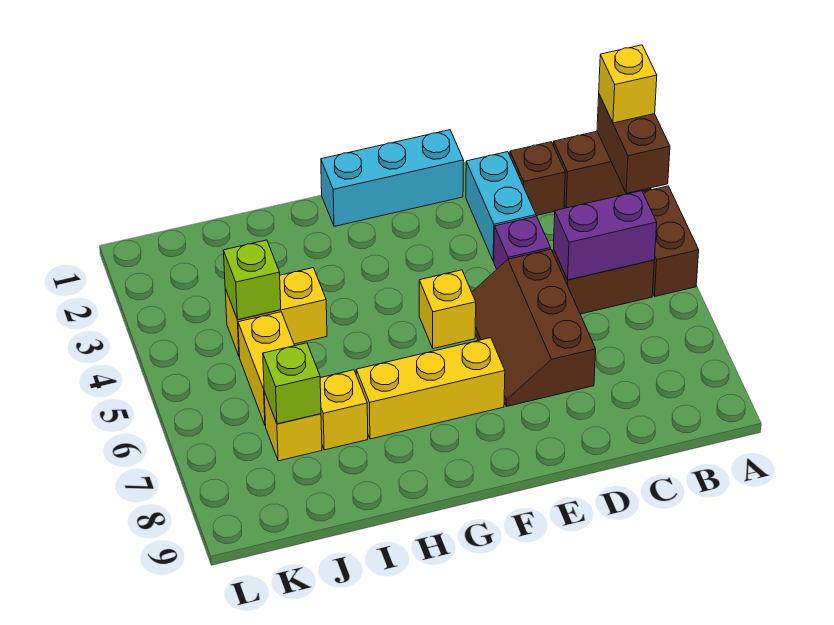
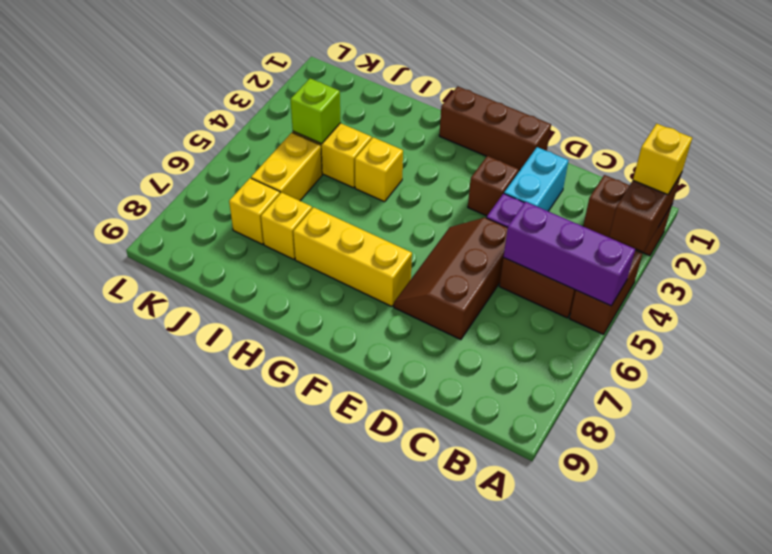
purple 1x2 brick [554,191,657,280] -> purple 1x3 brick [504,202,635,306]
brown 1x1 brick [510,142,565,216] -> brown 1x1 brick moved to [468,156,519,216]
cyan 1x3 brick [321,130,464,226] -> brown 1x3 brick [439,86,551,170]
yellow 1x1 brick [419,270,476,349] -> yellow 1x1 brick moved to [355,137,403,202]
lime 1x1 brick [263,343,321,424] -> none

